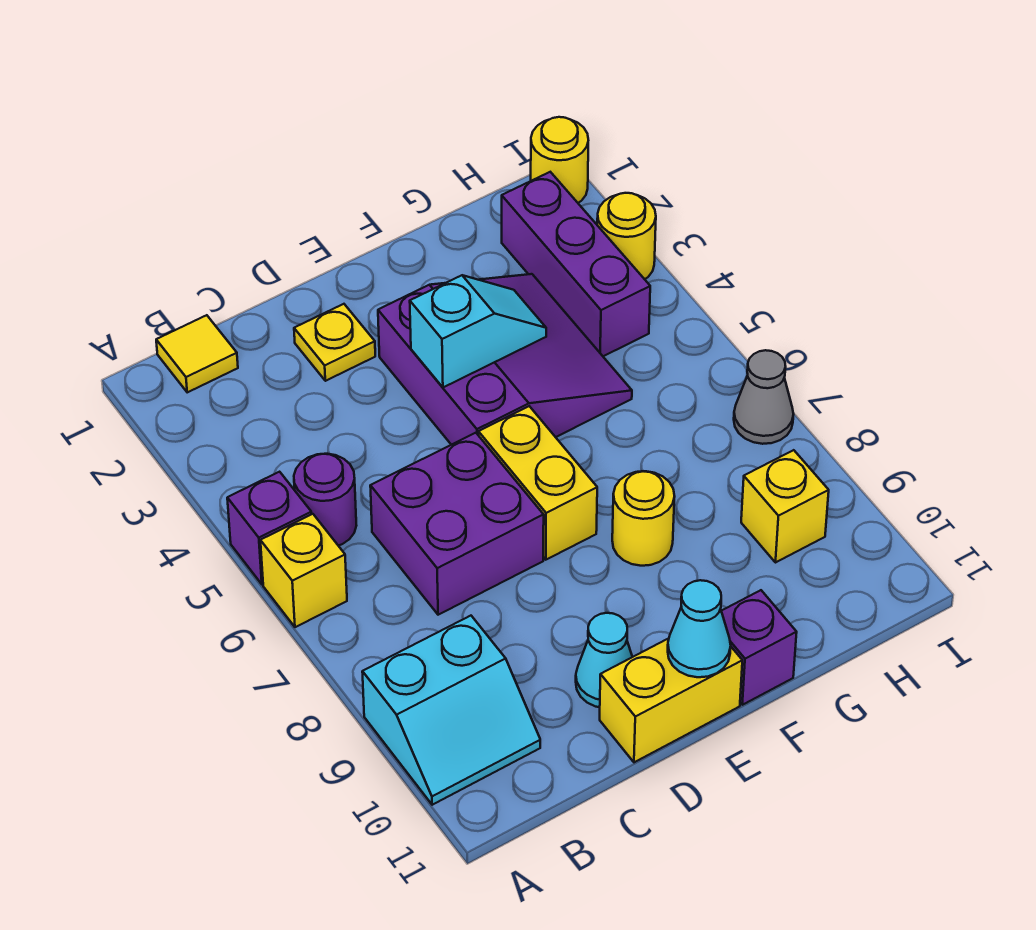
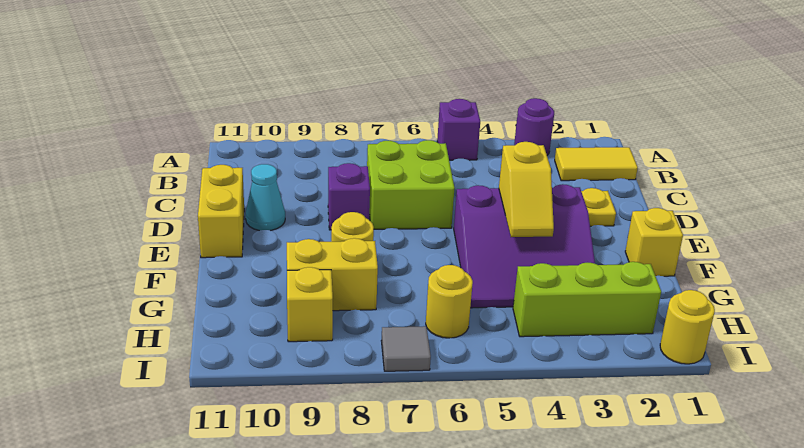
yellow 1x1 brick [260,514,347,627] -> yellow 1x1 brick moved to [625,208,683,276]
cyan 2x2 slope [362,616,540,805] -> none
yellow 1x1 tile [156,315,238,392] -> yellow 1x2 tile [555,147,638,181]
purple 1x1 round brick [294,454,356,546] -> purple 1x1 round brick moved to [514,98,554,155]
purple 2x2 brick [370,433,544,615] -> lime 2x2 brick [367,140,455,229]
cyan 1x2 slope [410,275,546,387] -> yellow 1x2 slope [499,142,554,237]
yellow 1x2 brick [479,406,597,560] -> yellow 1x2 brick moved to [287,238,378,311]
cyan 1x1 cone [668,580,731,677] -> none
purple 1x1 brick [722,590,797,705] -> purple 1x1 brick moved to [328,163,370,230]
purple 1x3 brick [502,172,650,356] -> lime 1x3 brick [513,262,661,337]
yellow 1x1 round brick [597,193,656,279] -> yellow 1x1 round brick moved to [426,265,473,338]
grey 1x1 cone [734,350,793,444] -> grey 1x1 tile [381,326,431,371]

